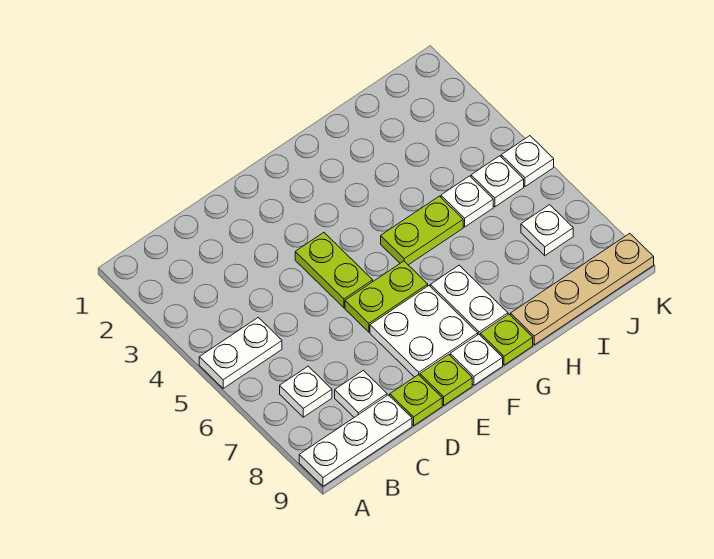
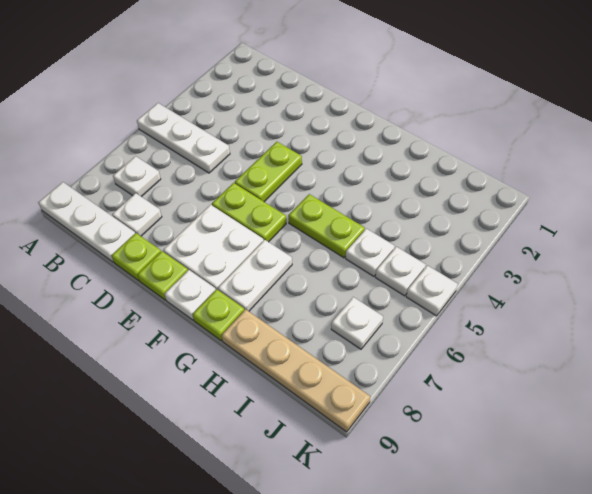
white 1x2 plate [199,317,282,388] -> white 1x3 plate [137,103,230,173]

